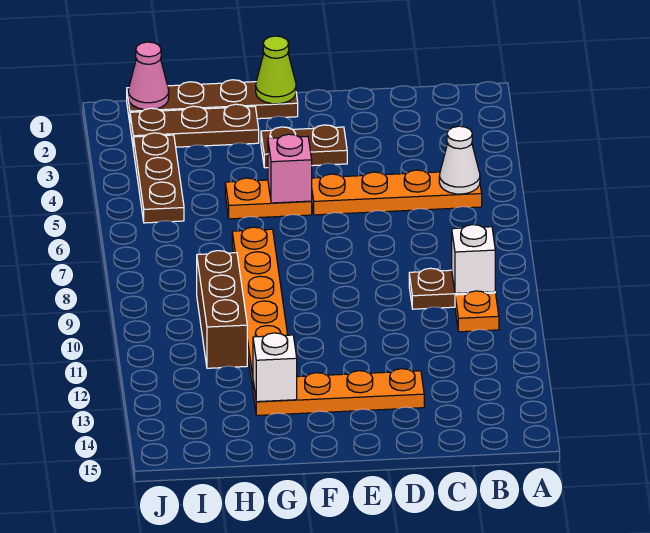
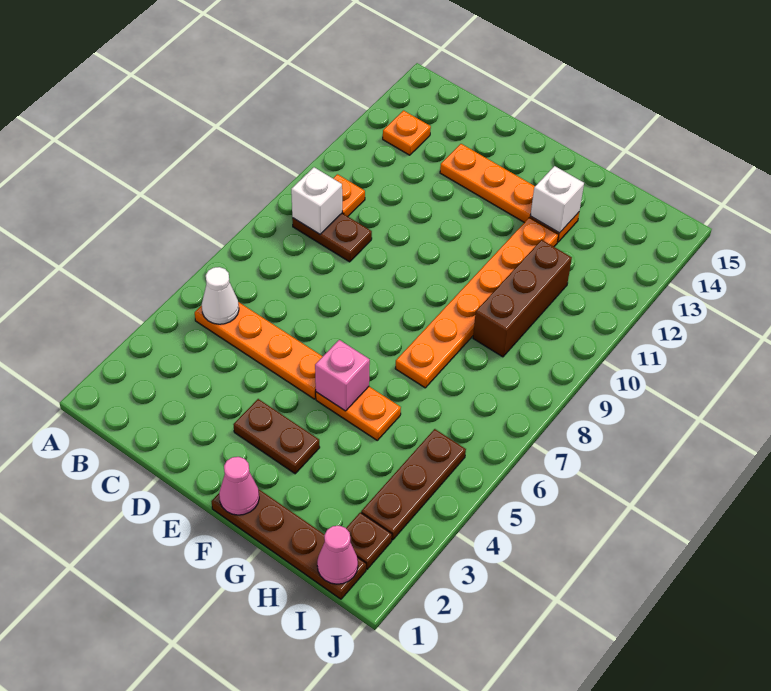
none -> orange 1x1 plate [383,111,431,155]
lime 1x1 cone [256,36,296,104] -> pink 1x1 cone [219,457,259,515]
brown 1x3 plate [130,104,259,147] -> brown 1x1 plate [346,512,392,569]

